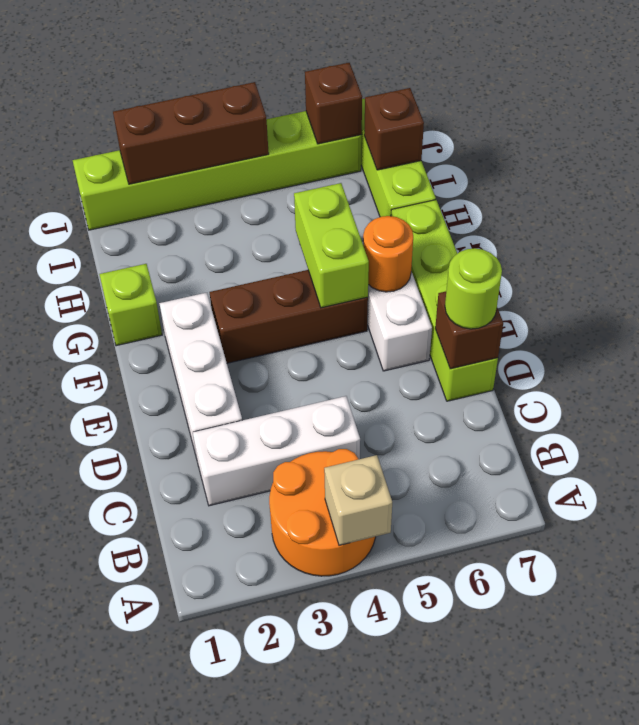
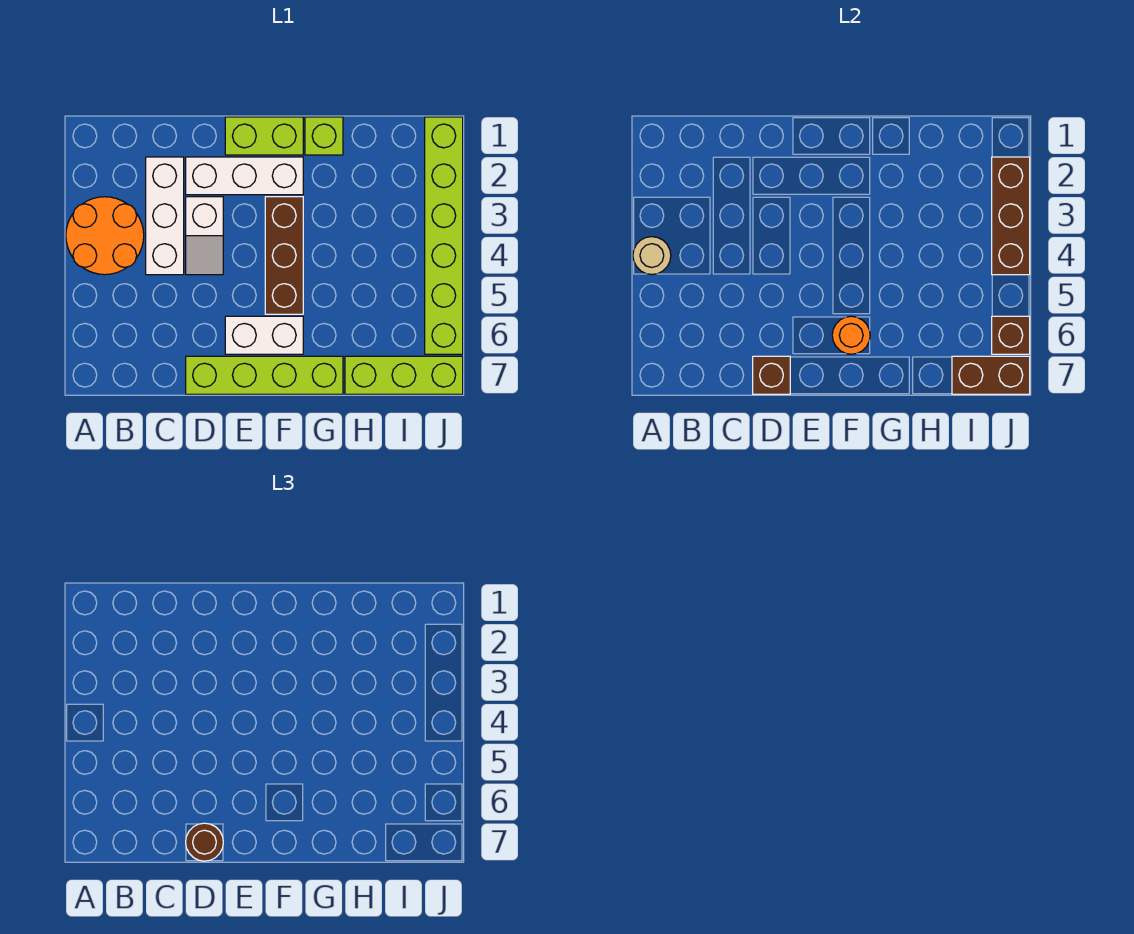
tan 1x1 brick [324,455,392,546] -> tan 1x1 round brick [633,237,671,275]
none -> white 1x2 slope [186,197,223,275]
lime 1x1 round brick [445,248,502,329] -> brown 1x1 round brick [186,823,223,861]
lime 1x2 brick [294,183,369,308] -> lime 1x2 brick moved to [225,117,303,155]
brown 1x1 brick [364,88,424,170] -> brown 1x2 brick [952,356,1030,394]

